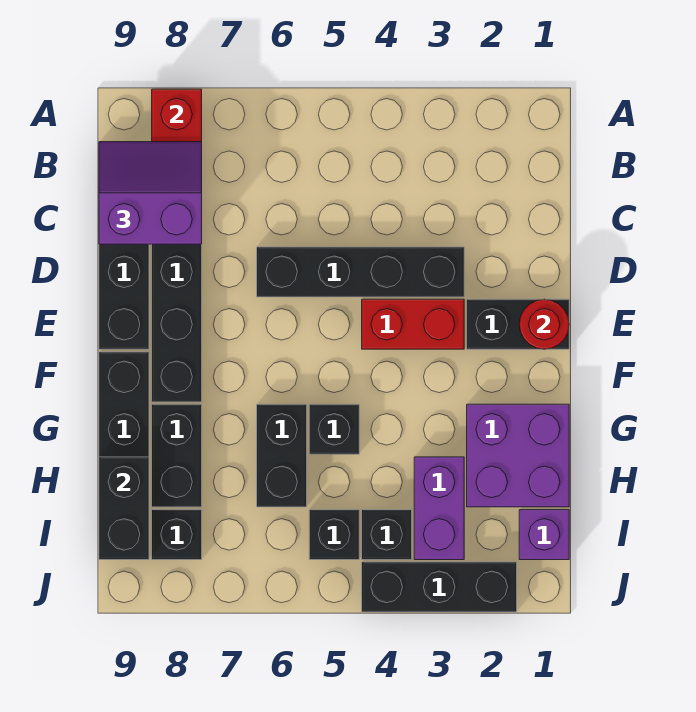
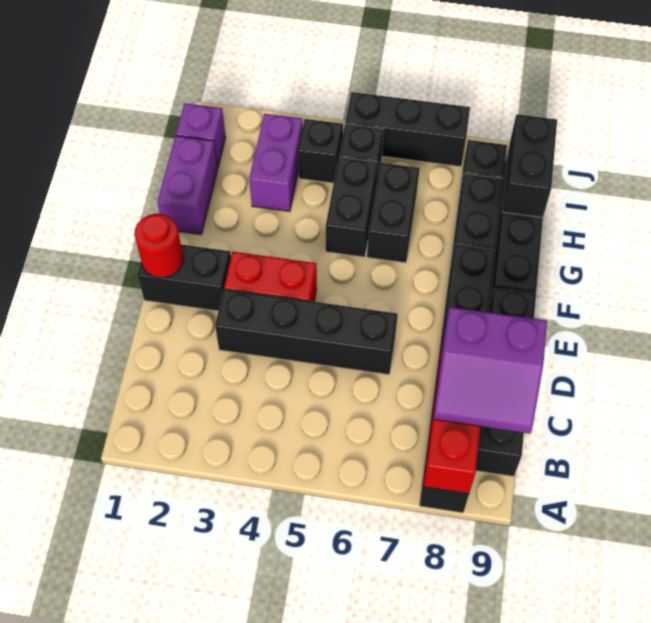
purple 2x2 brick [467,404,569,507] -> purple 1x2 brick [157,136,218,235]
black 1x1 brick [309,404,359,454] -> black 1x2 brick [326,157,378,257]
black 1x3 brick [362,562,517,612] -> black 1x3 brick moved to [345,92,470,167]

